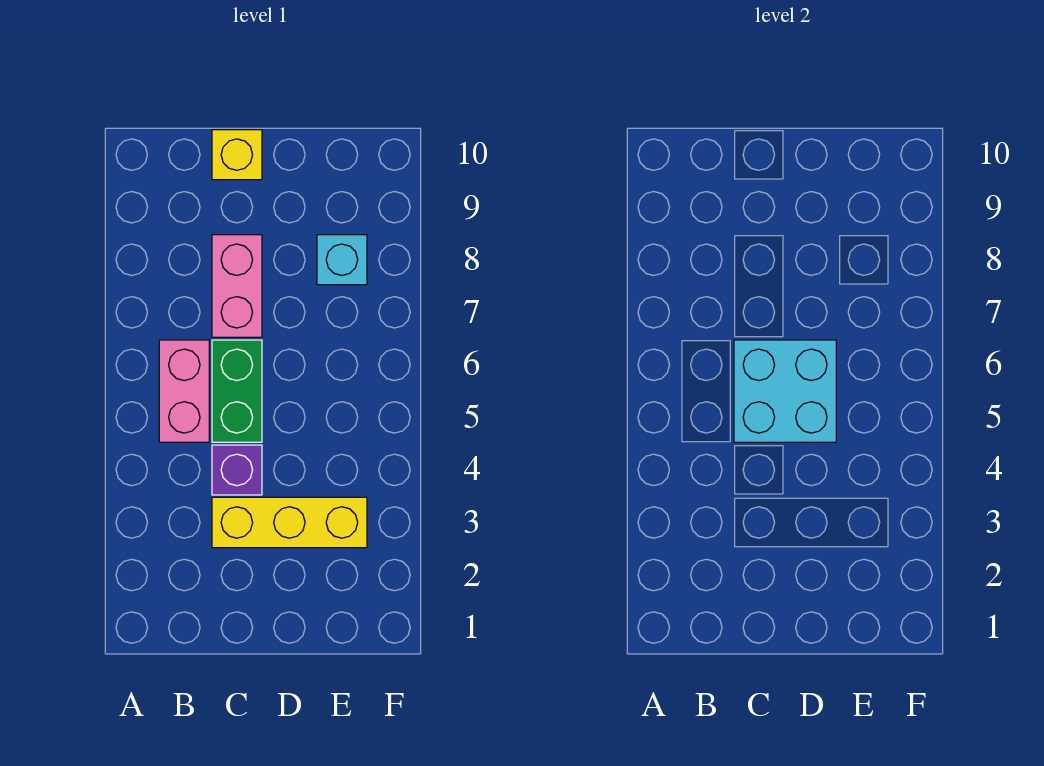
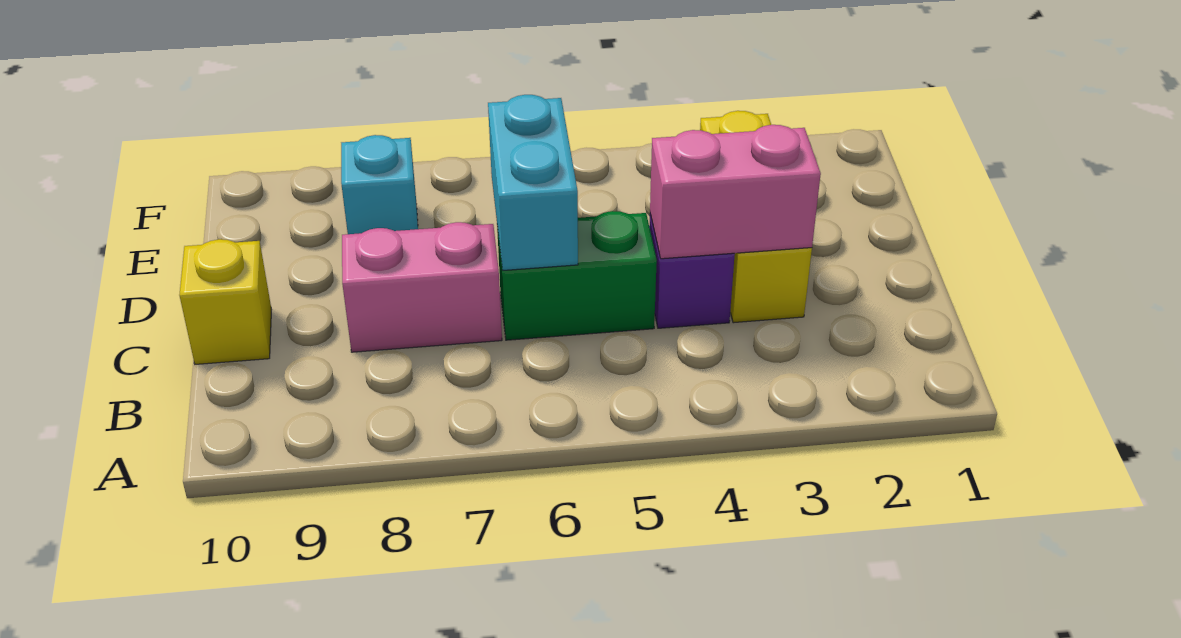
pink 1x2 brick [159,340,209,442] -> pink 1x2 brick moved to [650,125,821,259]
cyan 2x2 brick [734,340,836,442] -> cyan 1x2 brick [488,95,578,270]

